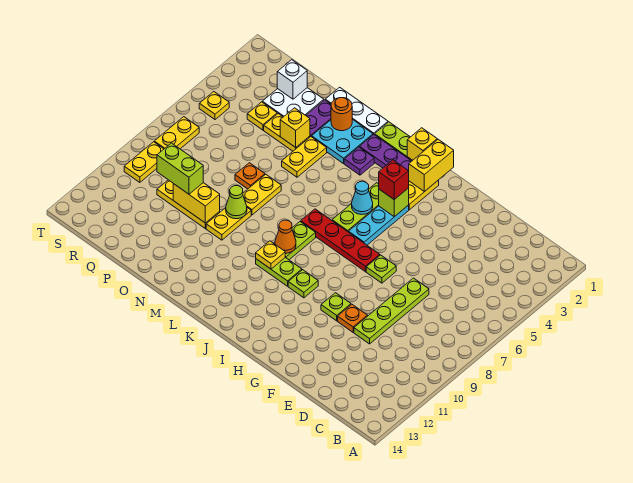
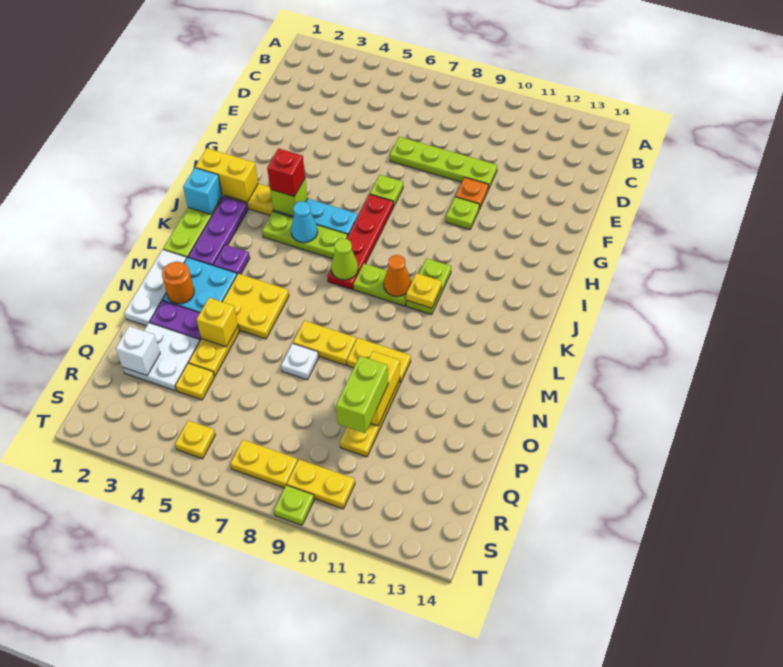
lime 1x1 plate [288,270,318,298] -> lime 1x1 plate moved to [274,485,314,525]
yellow 1x1 brick [407,128,437,160] -> cyan 1x1 brick [183,168,222,214]
yellow 1x2 plate [282,137,327,177] -> yellow 2x2 plate [222,274,289,339]
lime 1x1 cone [226,186,247,219] -> lime 1x1 cone moved to [331,238,358,280]
orange 1x1 plate [235,163,265,189] -> white 1x1 plate [281,343,319,380]

